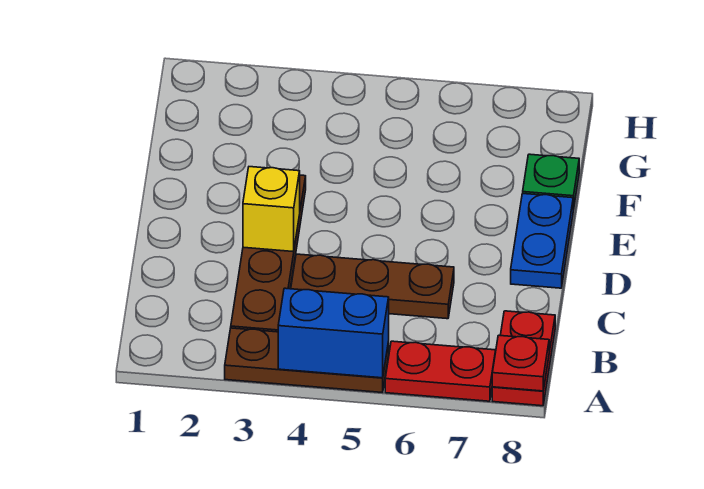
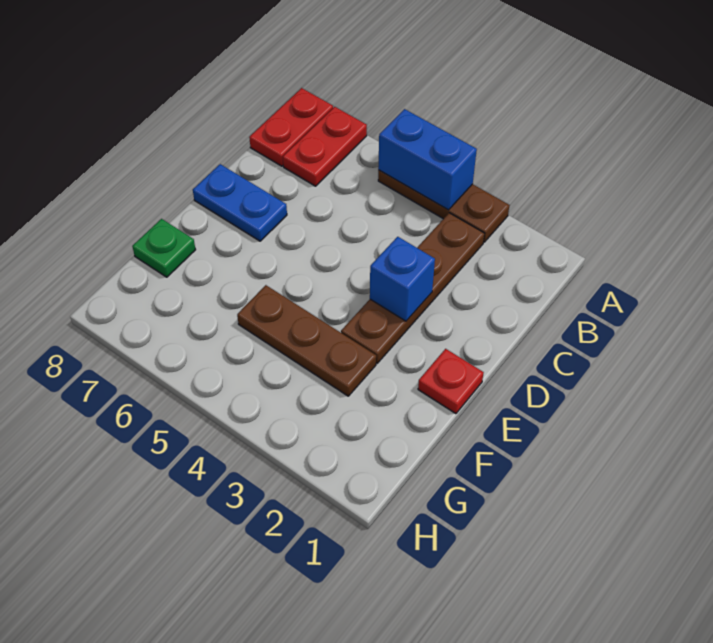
red 1x2 plate [385,341,496,401] -> red 1x2 plate turned to [283,107,367,186]
red 1x1 plate [492,335,549,391] -> red 1x1 plate moved to [418,349,484,414]
brown 1x3 plate [291,254,454,319] -> brown 1x3 plate moved to [237,285,376,396]
yellow 1x1 brick [243,167,300,252] -> blue 1x1 brick [370,237,435,321]
blue 1x2 plate [511,194,573,288] -> blue 1x2 plate turned to [193,164,287,241]

